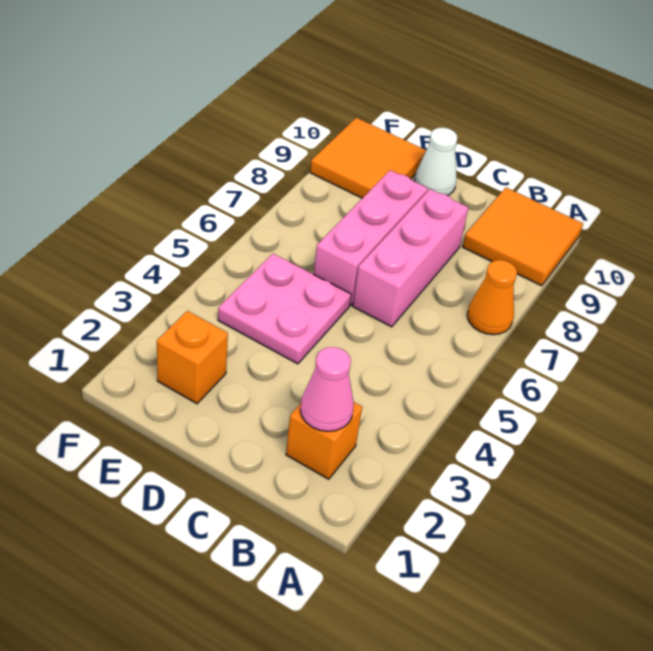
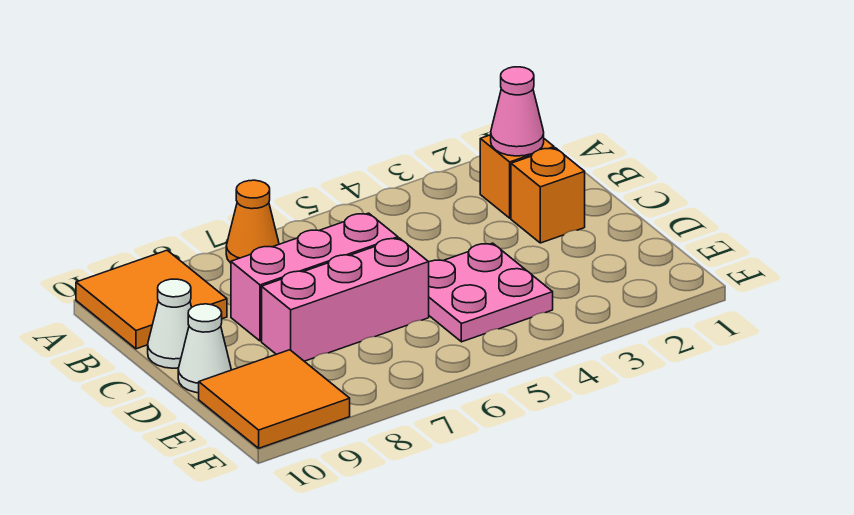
none -> white 1x1 cone [148,279,192,368]
orange 1x1 brick [157,311,228,404] -> orange 1x1 brick moved to [511,148,585,243]

